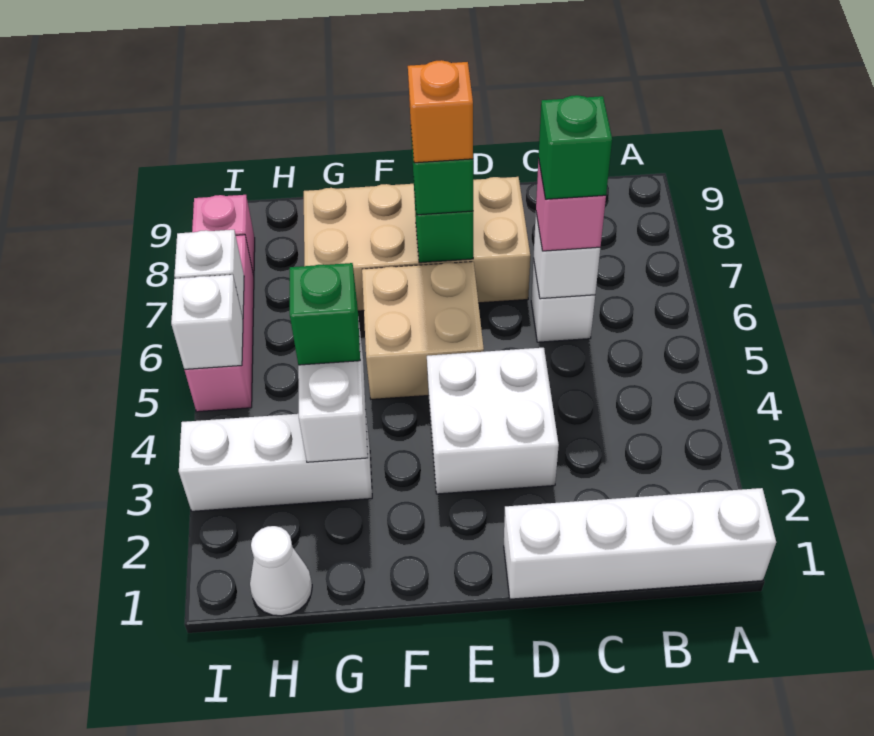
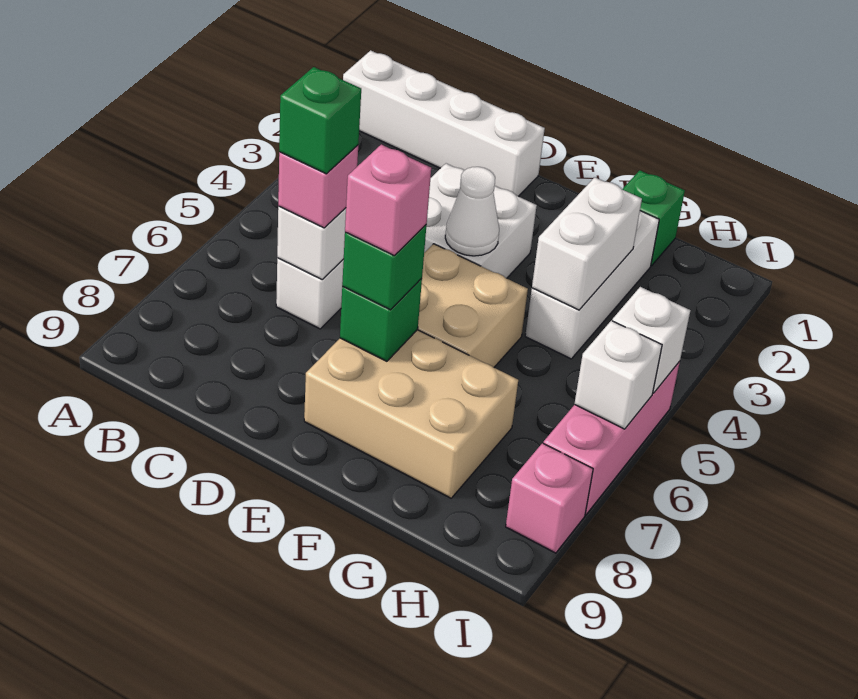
tan 2x4 brick [304,177,530,311] -> tan 2x3 brick [304,330,518,498]
orange 1x1 brick [408,60,473,163] -> pink 1x1 brick [345,145,431,256]
white 1x3 brick [179,414,372,511] -> white 1x3 brick turned to [525,211,659,359]
green 1x1 brick [290,263,360,365] -> green 1x1 brick moved to [622,170,685,266]
white 1x1 cone [250,526,312,616] -> white 1x1 cone moved to [445,167,499,256]

